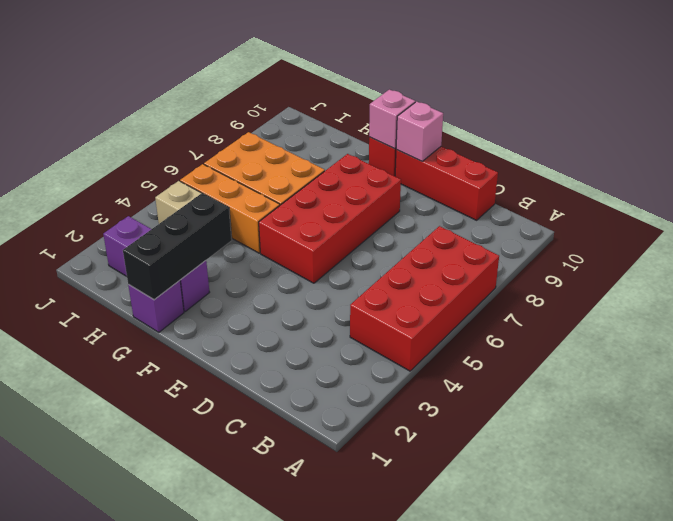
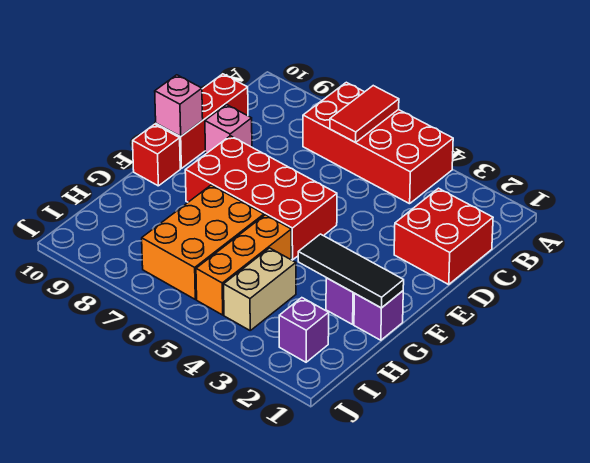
none -> red 1x2 tile [330,86,399,142]
none -> red 2x2 brick [394,188,493,284]
pink 1x1 brick [369,90,415,149] -> pink 1x1 brick moved to [205,105,252,153]
black 1x3 brick [123,193,232,300] -> black 1x3 tile [298,234,404,308]

